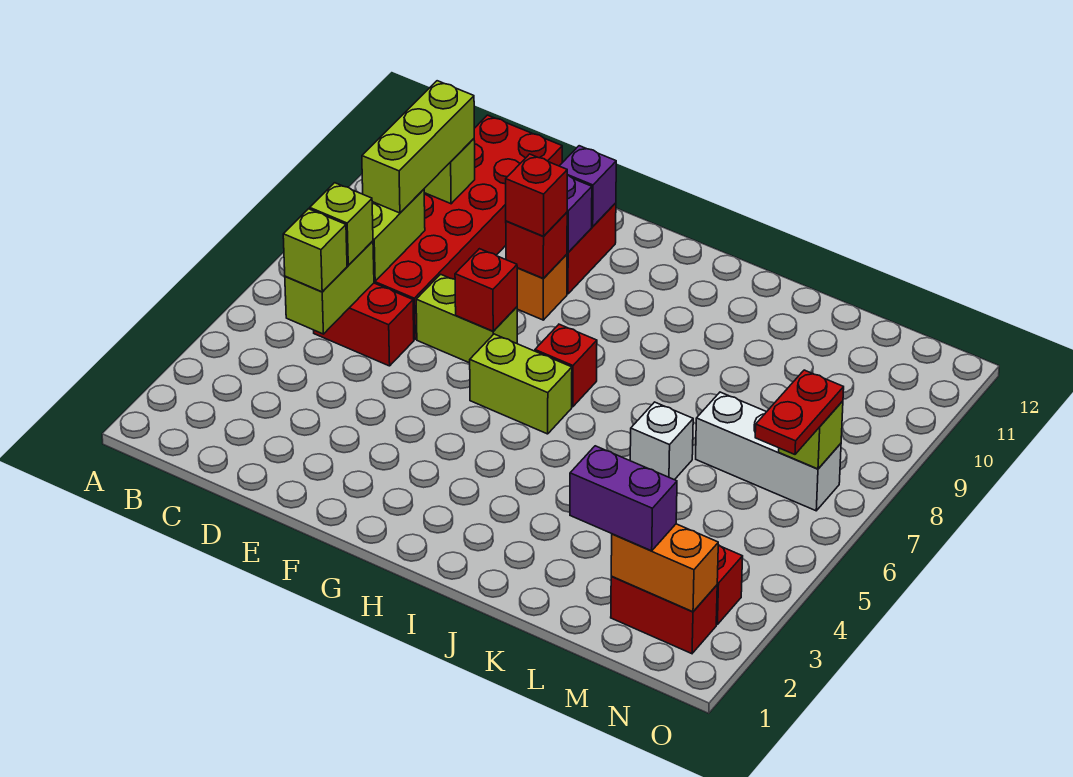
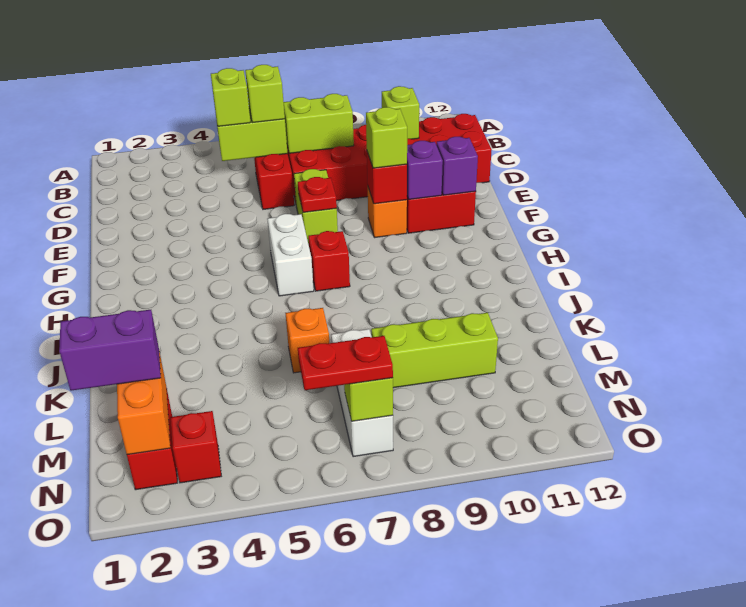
lime 1x3 brick [362,81,474,213] -> lime 1x3 brick moved to [371,313,498,388]
red 1x1 brick [455,249,517,331] -> red 1x1 plate [298,177,337,212]
red 1x1 brick [506,154,567,236] -> lime 1x1 brick [366,107,407,168]
lime 1x2 brick [470,334,572,434] -> white 1x2 brick [267,214,314,296]
white 1x1 brick [630,402,693,480] -> orange 1x1 brick [285,308,329,373]
purple 1x2 brick [570,446,677,551] -> purple 1x2 brick turned to [59,310,161,391]

